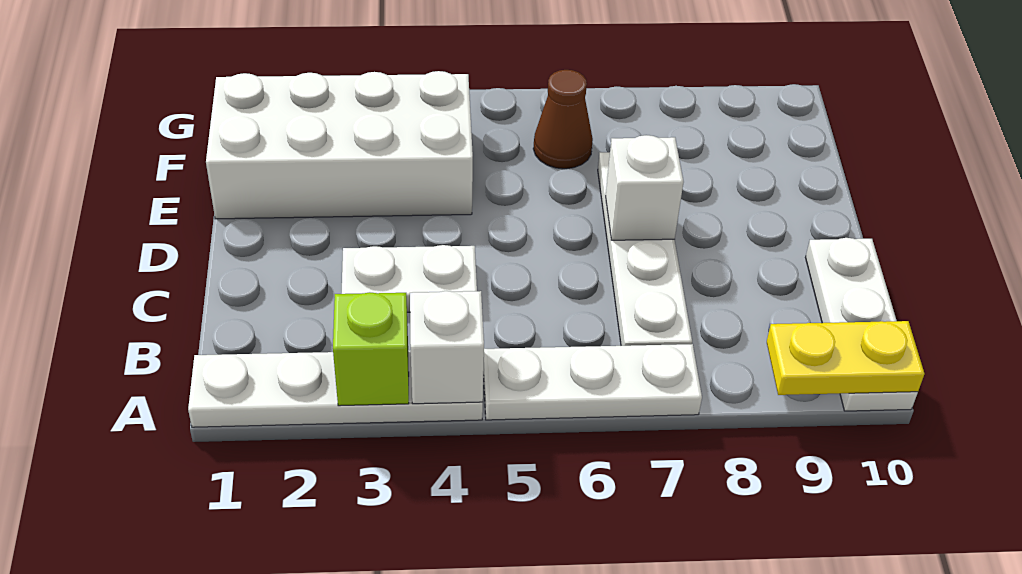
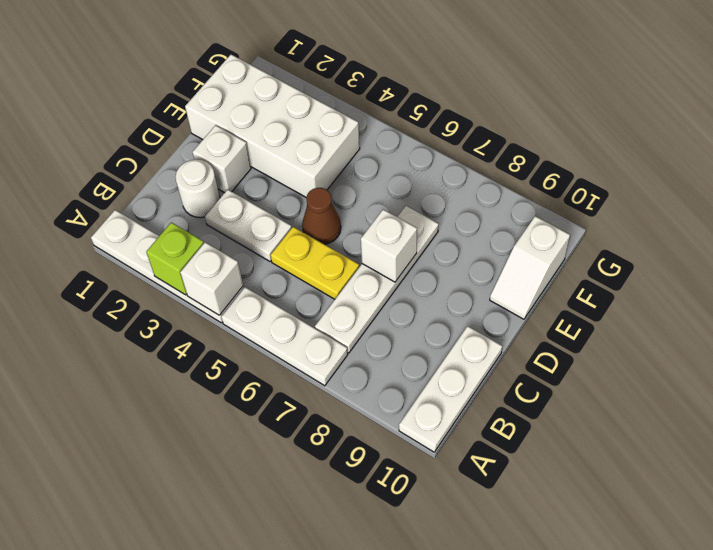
yellow 1x2 plate [767,321,925,395] -> yellow 1x2 plate moved to [271,227,359,299]
none -> white 1x1 round brick [175,159,220,218]
none -> white 1x1 brick [193,125,251,193]
none -> white 1x2 slope [490,216,570,319]
brown 1x1 cone [533,70,593,169] -> brown 1x1 cone moved to [302,188,341,244]

